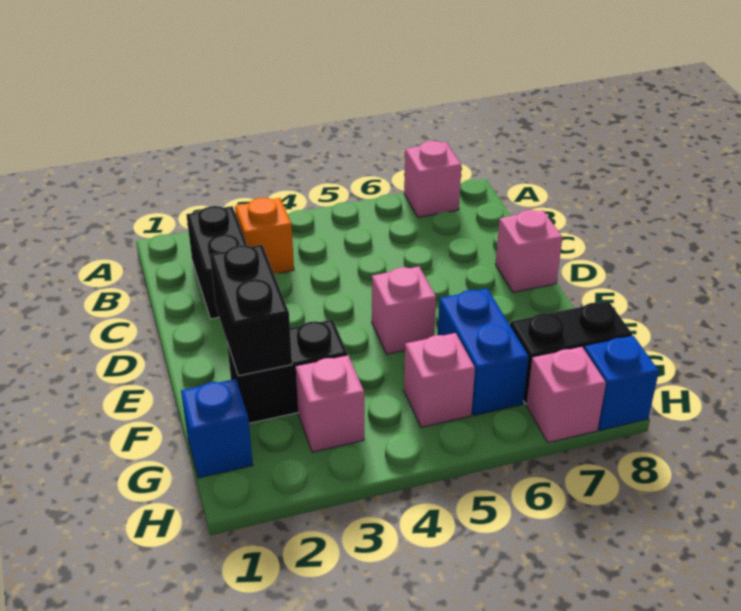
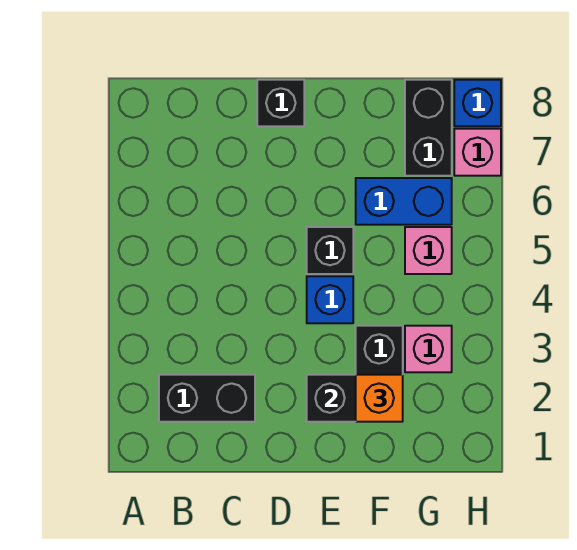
pink 1x1 brick [404,141,461,217] -> none
orange 1x1 brick [235,198,294,274] -> orange 1x1 brick moved to [356,375,403,422]
pink 1x1 brick [495,210,563,292] -> black 1x1 brick [257,80,304,126]
pink 1x1 brick [372,267,436,354] -> black 1x1 brick [307,227,353,274]
blue 1x1 brick [181,379,253,478] -> blue 1x1 brick moved to [307,276,353,323]

